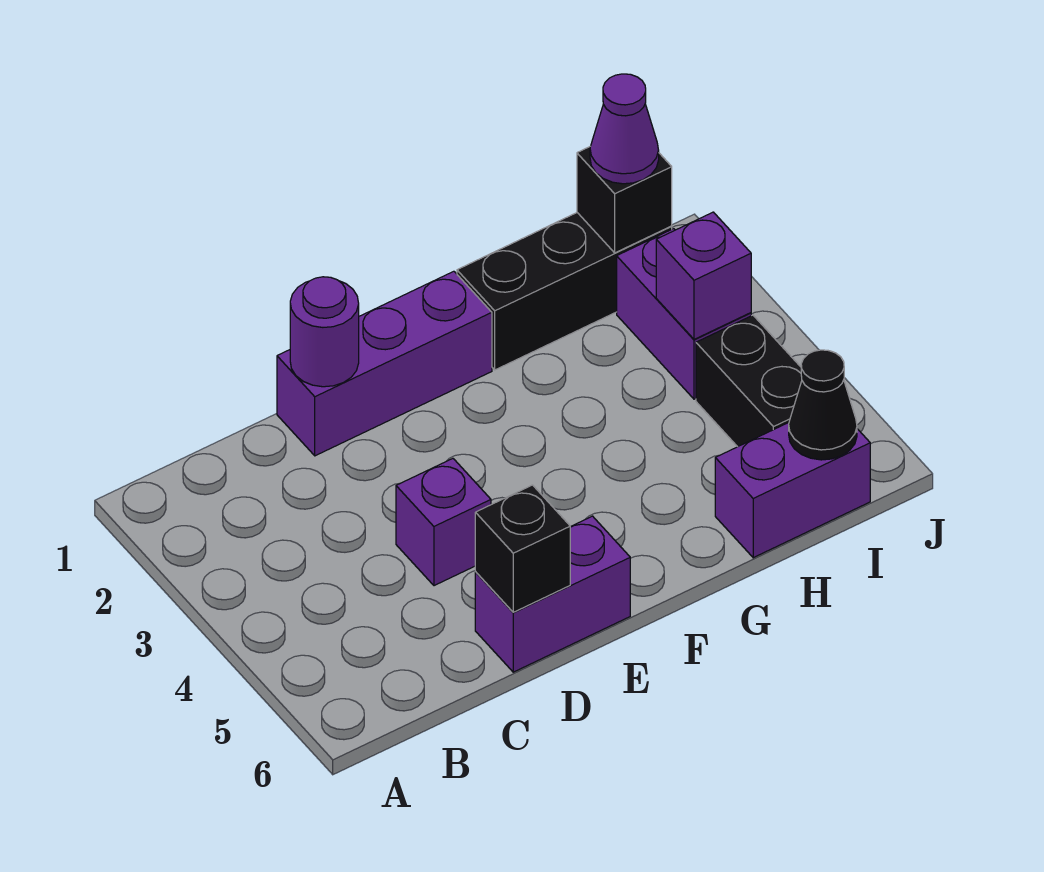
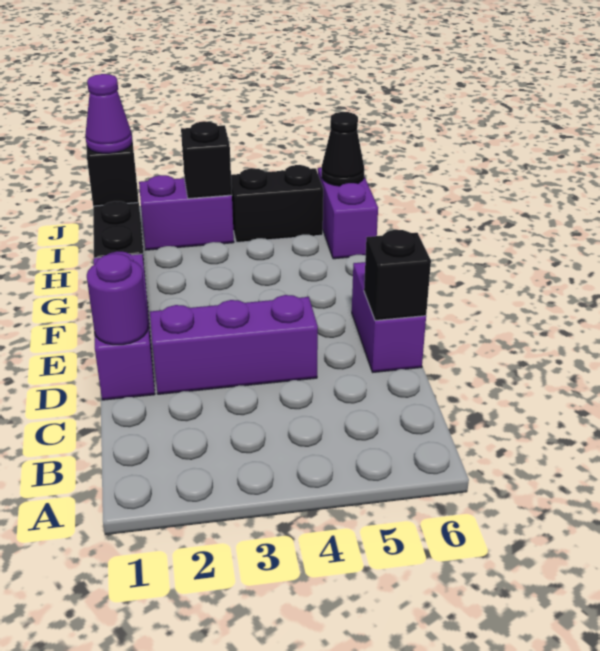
purple 1x1 brick [396,459,491,586] -> purple 1x3 brick [150,295,318,394]
purple 1x1 brick [656,212,751,339] -> black 1x1 brick [181,121,232,199]

